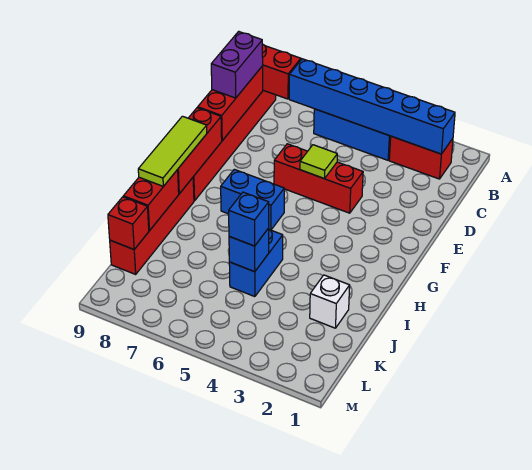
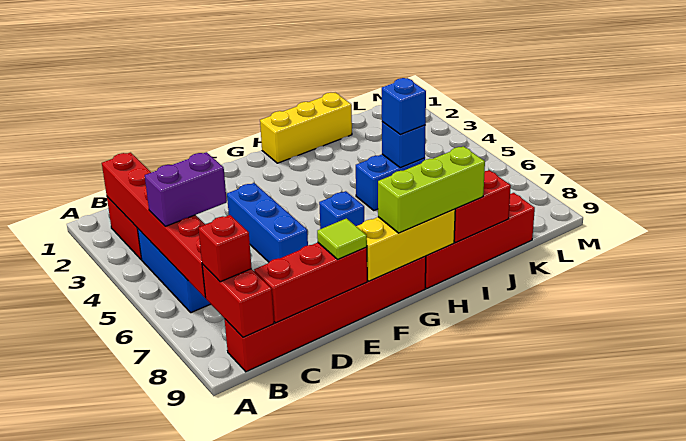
blue 1x6 brick [289,59,455,154] -> red 1x6 brick [102,153,206,298]
purple 1x2 brick [211,31,263,98] -> purple 1x2 brick moved to [145,152,227,226]
red 1x3 brick [274,144,363,213] -> blue 1x3 brick [227,183,308,262]
lime 1x1 tile [300,145,337,178] -> lime 1x1 tile moved to [317,218,367,259]
red 1x3 brick [177,108,222,194] -> yellow 1x3 brick [356,209,455,281]
blue 1x2 brick [221,169,284,230] -> blue 1x1 brick [319,191,364,229]
lime 1x3 tile [138,116,207,186] -> lime 1x3 brick [378,146,485,233]
none -> yellow 1x3 brick [260,93,352,163]
white 1x1 brick [310,275,350,328] -> none
red 1x1 brick [108,197,149,249] -> red 1x1 brick moved to [198,215,252,282]

